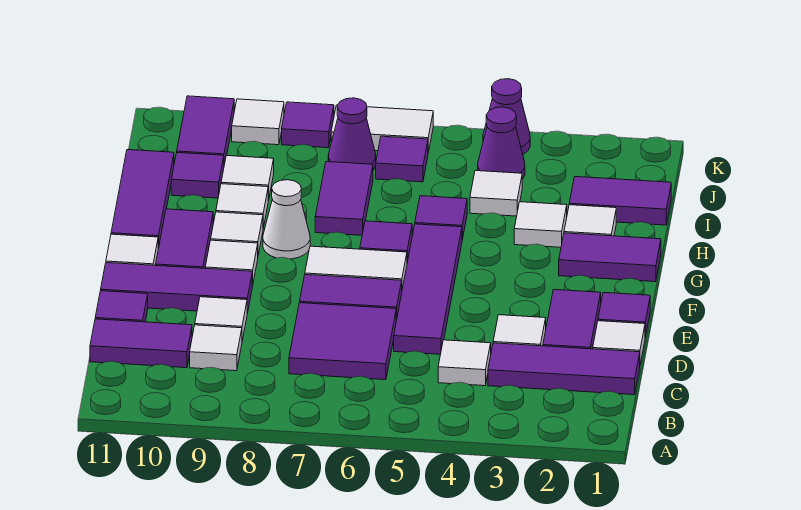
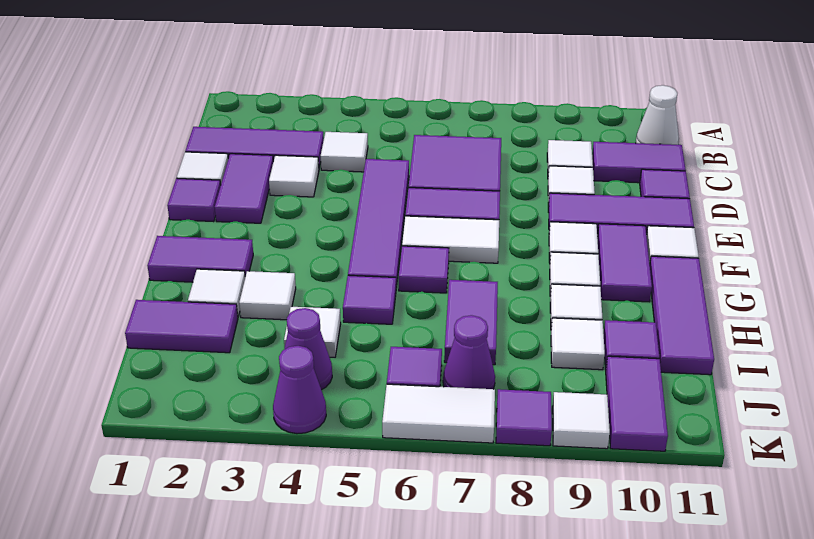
white 1x1 cone [263,180,310,259] -> white 1x1 cone moved to [636,85,679,145]

